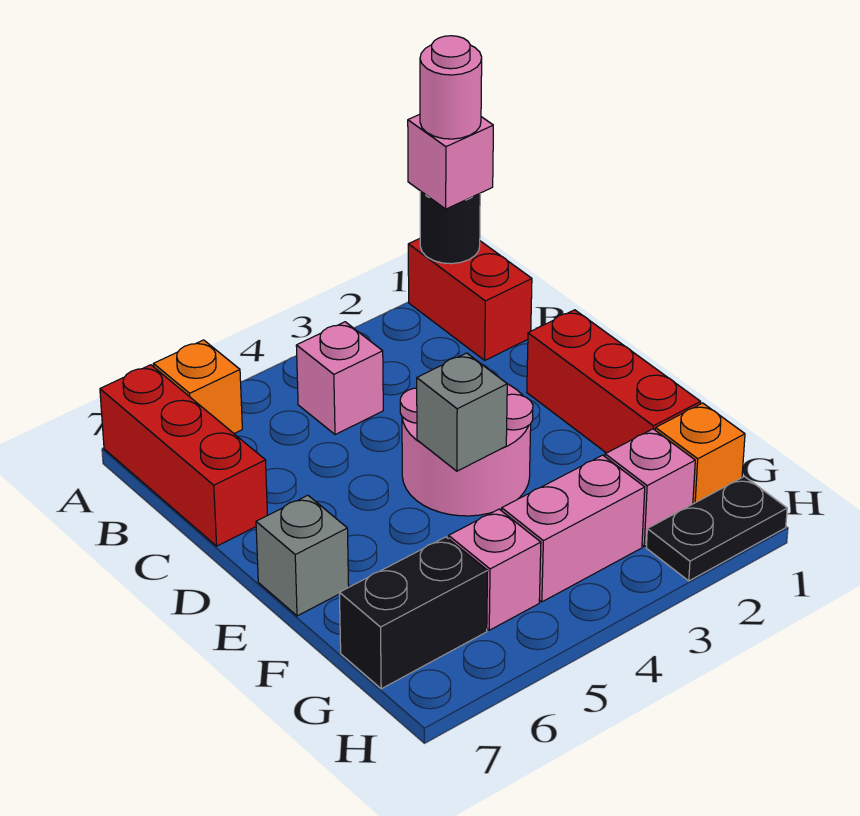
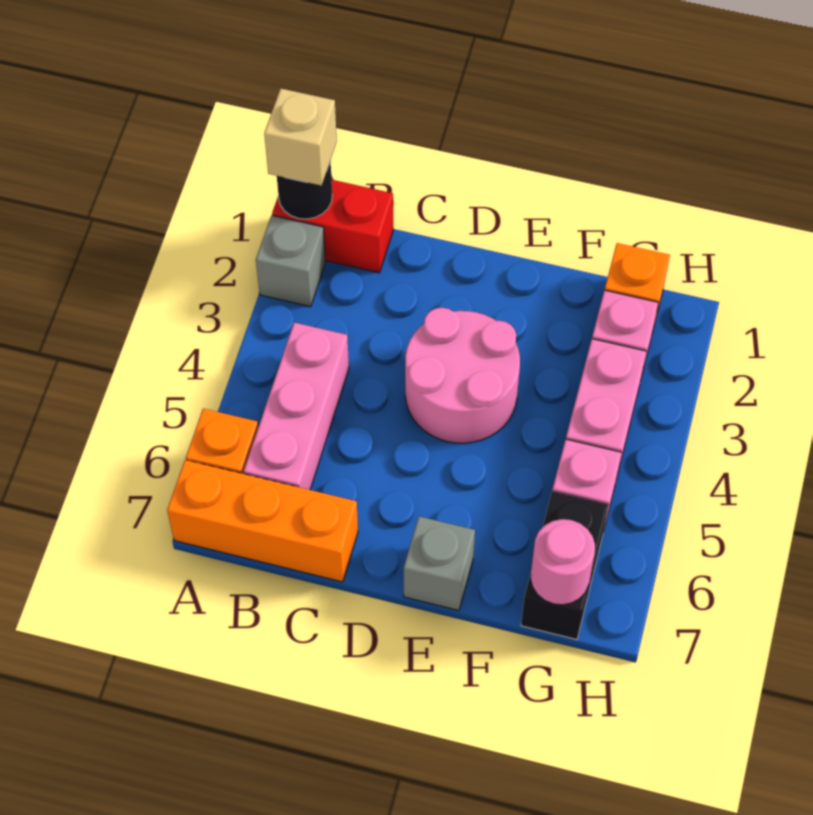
pink 1x1 brick [408,114,493,209] -> tan 1x1 brick [264,89,337,186]
pink 1x1 round brick [420,36,482,139] -> pink 1x1 round brick moved to [531,519,595,605]
red 1x3 brick [100,365,267,546] -> orange 1x3 brick [167,460,358,582]
pink 1x1 brick [296,322,383,435] -> pink 1x3 brick [244,323,349,490]
red 1x3 brick [527,310,701,453] -> none
grey 1x1 brick [417,353,507,471] -> grey 1x1 brick moved to [256,215,326,307]
black 1x2 plate [646,477,787,581] -> none

